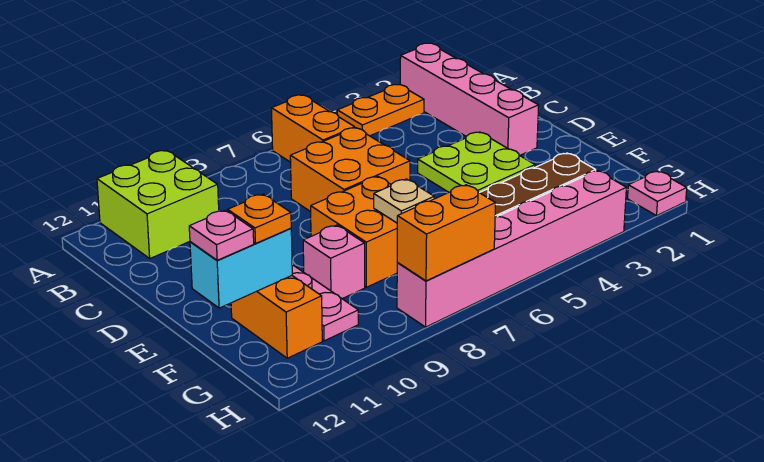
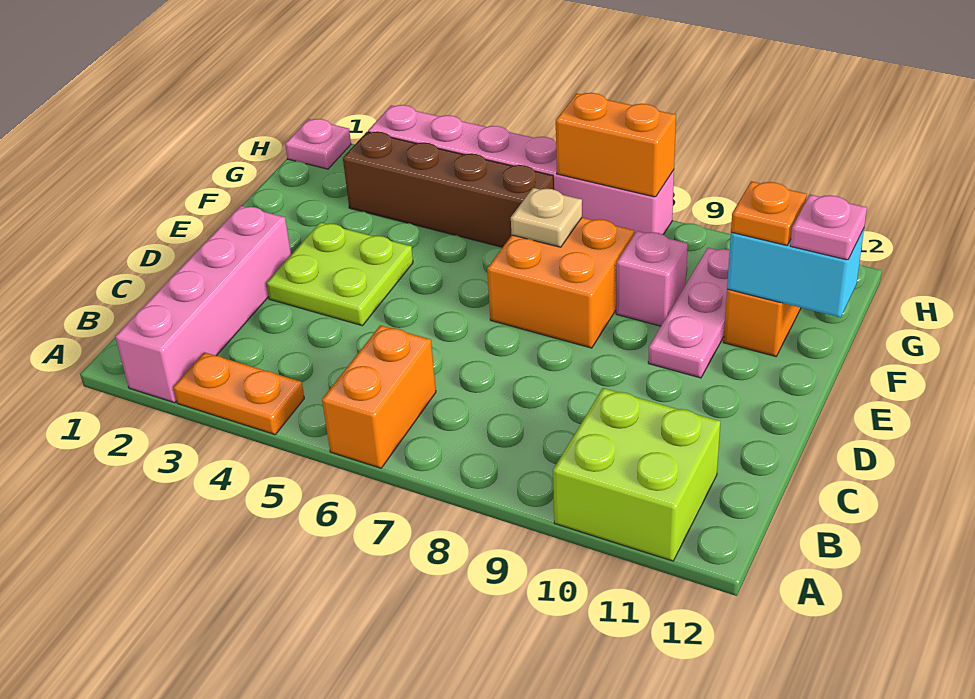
orange 2x2 brick [290,128,410,212] -> none

